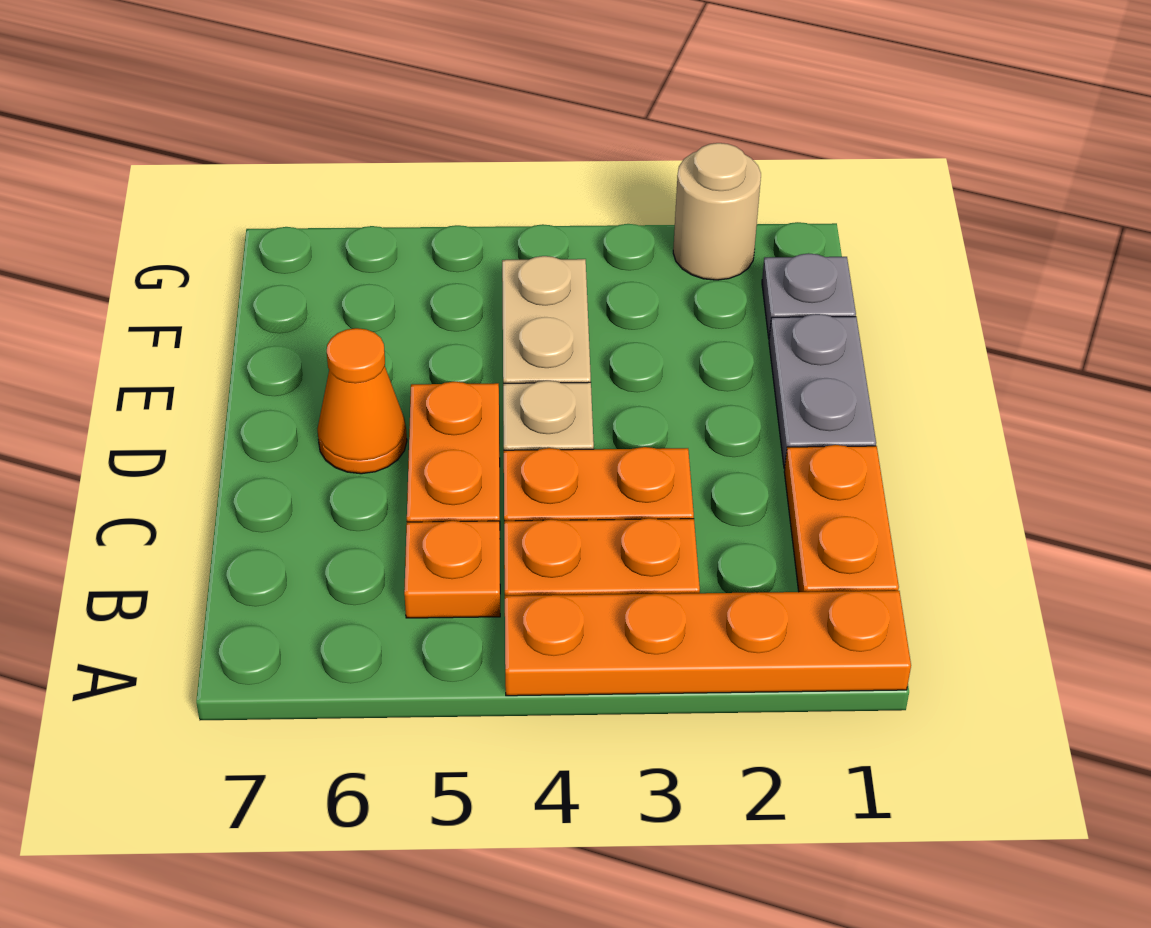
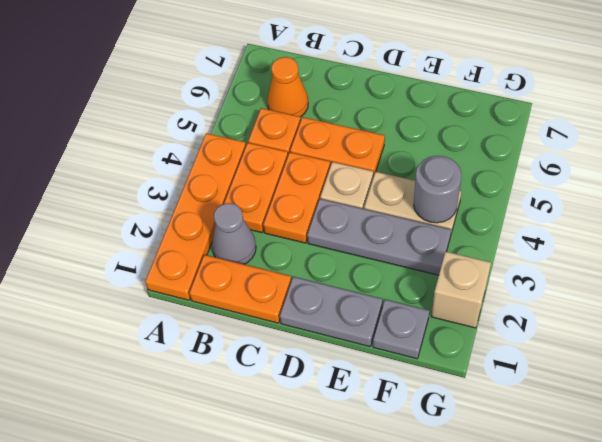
none -> grey 1x1 cone [212,203,256,264]
none -> grey 1x3 plate [307,199,451,275]
orange 1x1 cone [317,328,407,474] -> orange 1x1 cone moved to [267,57,308,117]
none -> grey 1x1 round brick [414,156,461,223]
tan 1x1 round brick [673,143,761,280] -> tan 1x1 brick [431,252,491,328]

